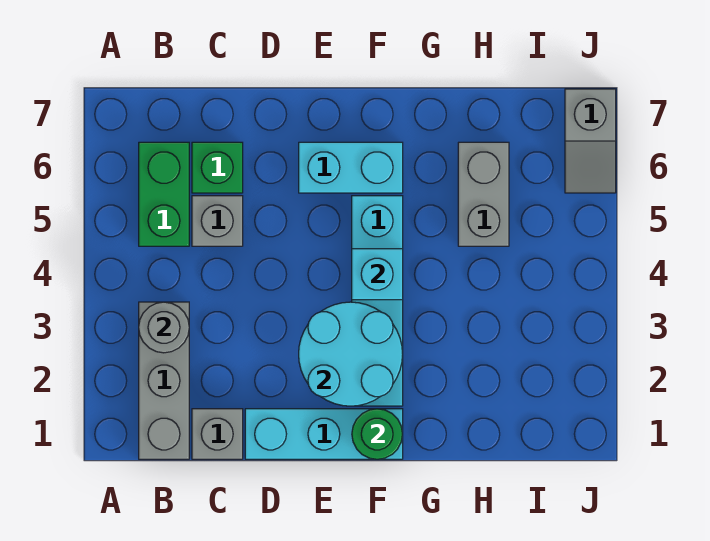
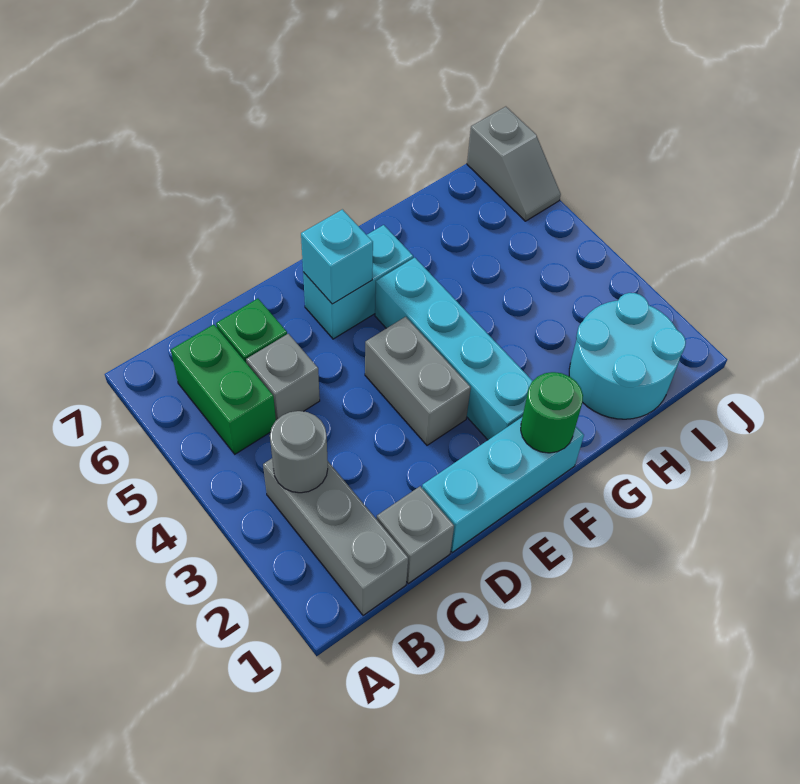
cyan 2x2 round brick [299,302,403,406] -> cyan 2x2 round brick moved to [569,293,686,419]
cyan 1x1 brick [352,249,403,300] -> cyan 1x1 brick moved to [301,209,373,304]
grey 1x2 brick [458,142,509,246] -> grey 1x2 brick moved to [365,317,471,445]

